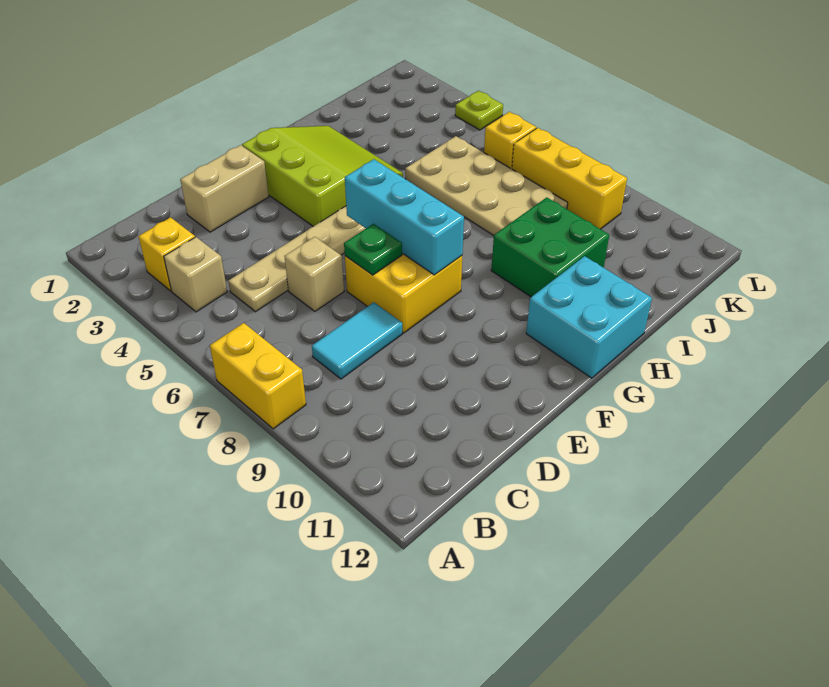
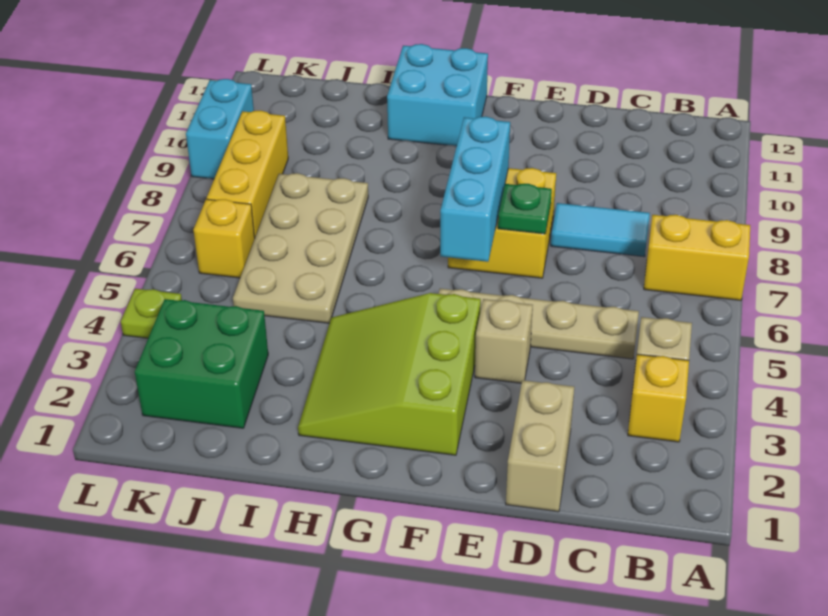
yellow 1x2 brick [210,323,306,429] -> yellow 1x2 brick turned to [644,215,750,300]
tan 1x2 brick [180,145,269,232] -> tan 1x2 brick turned to [506,380,574,512]
tan 1x1 brick [284,237,344,311] -> tan 1x1 brick moved to [475,299,533,383]
green 2x2 brick [491,197,609,297] -> green 2x2 brick moved to [135,299,268,428]
none -> cyan 1x2 brick [186,79,254,179]

